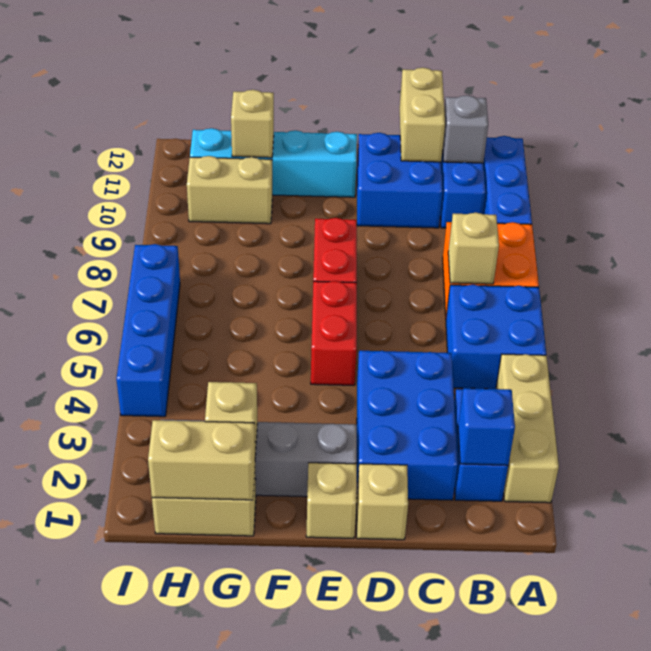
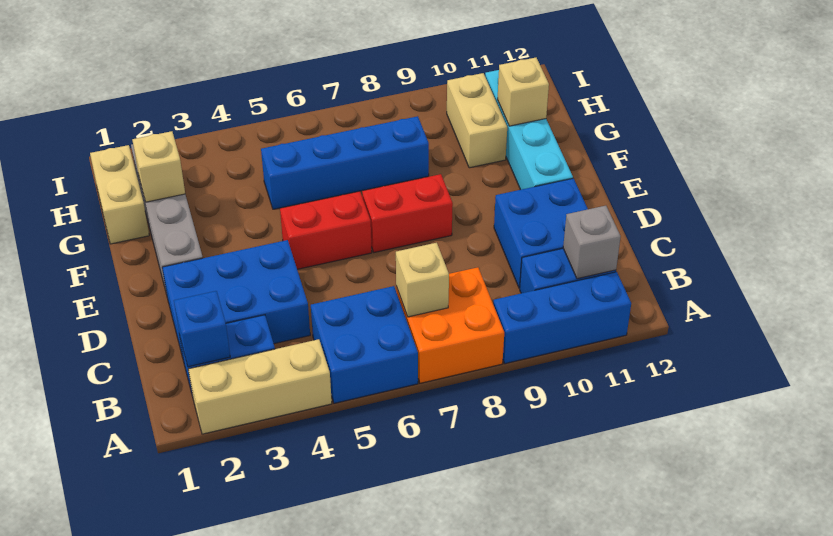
tan 1x2 brick [400,68,445,162] -> none
tan 1x1 brick [357,464,408,540] -> none
tan 1x1 brick [306,463,357,538] -> none
tan 1x2 brick [148,420,255,500] -> none
blue 1x4 brick [116,244,180,417] -> blue 1x4 brick moved to [261,116,429,209]

